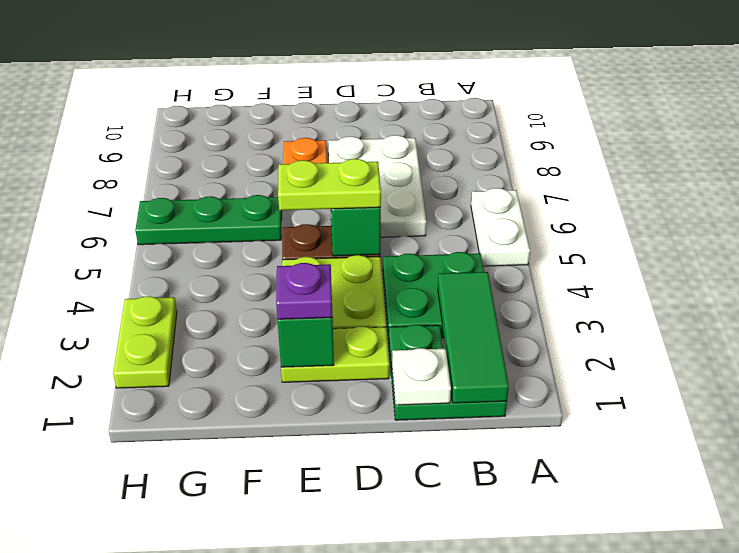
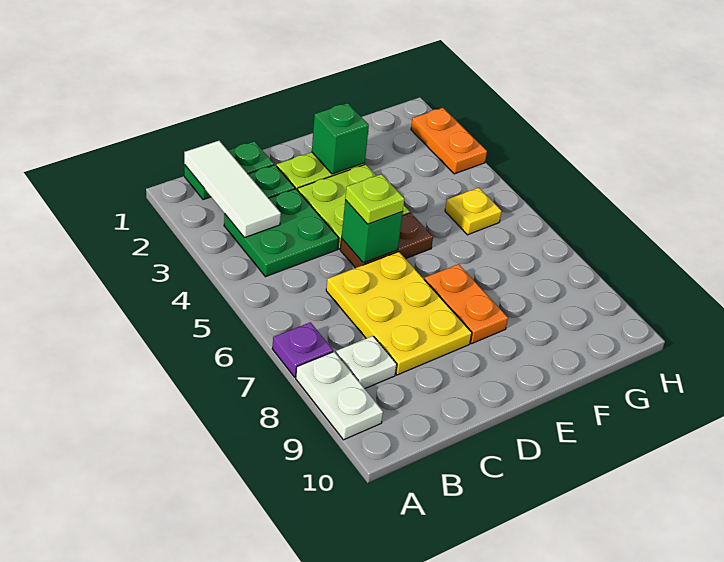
white 1x2 plate [471,188,530,266] -> white 1x2 plate moved to [296,352,383,440]
green 1x3 tile [438,272,509,403] -> white 1x3 tile [184,141,281,238]
white 1x1 plate [392,348,451,405] -> white 1x1 plate moved to [336,336,397,388]
white 2x3 plate [328,135,426,237] -> yellow 2x3 plate [326,252,472,375]
lime 1x2 plate [278,159,381,210] -> lime 1x1 plate [345,174,404,224]
purple 1x1 plate [276,263,332,319] -> purple 1x1 plate moved to [272,322,333,377]
green 1x3 plate [135,195,282,245] -> none
none -> yellow 1x1 plate [445,188,502,235]
lime 1x2 plate [113,296,177,388] -> orange 1x2 plate [411,108,487,174]

